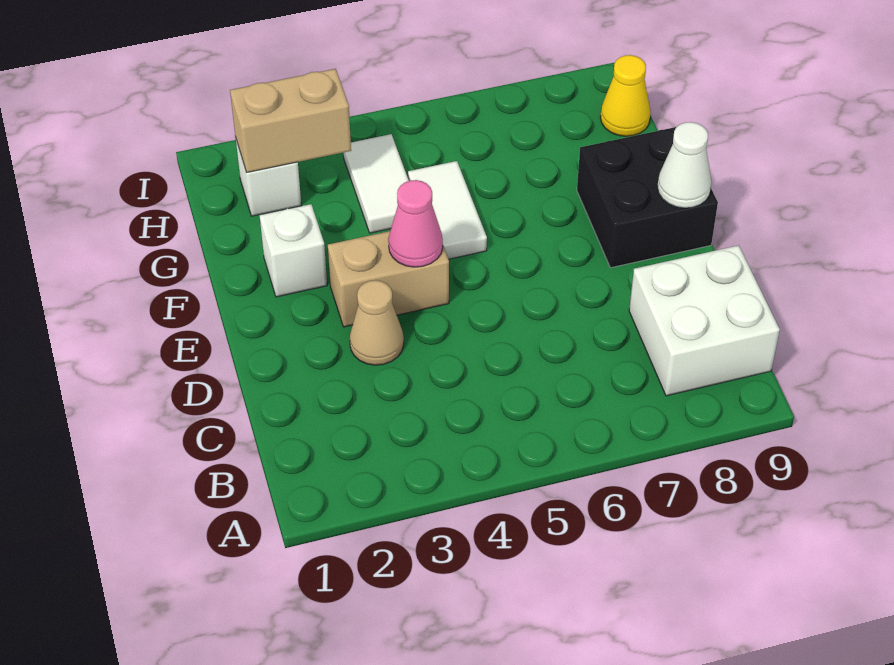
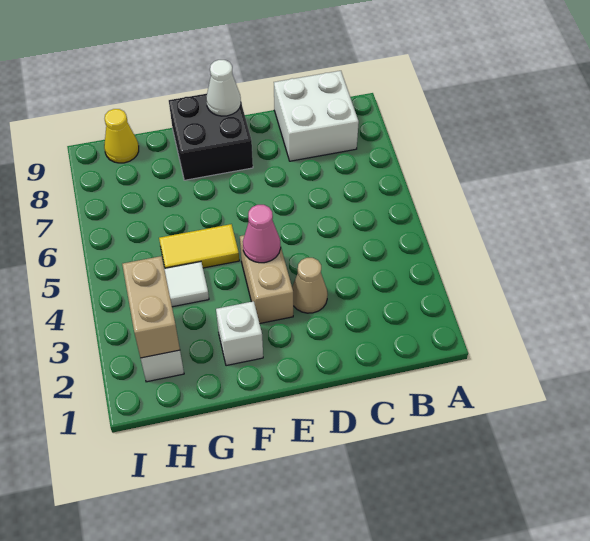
white 1x2 tile [408,161,487,259] -> yellow 1x2 tile [159,224,239,268]

